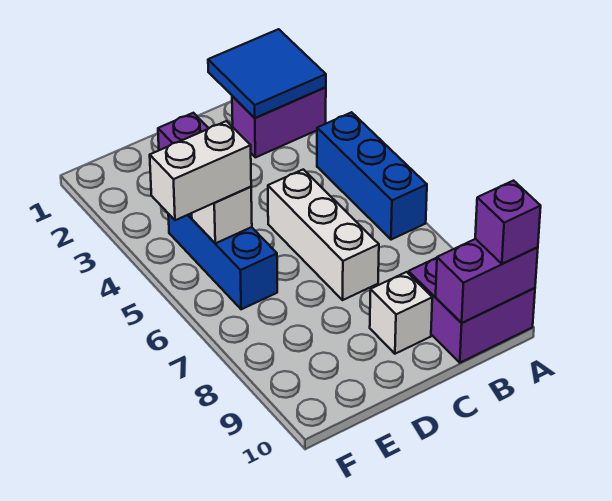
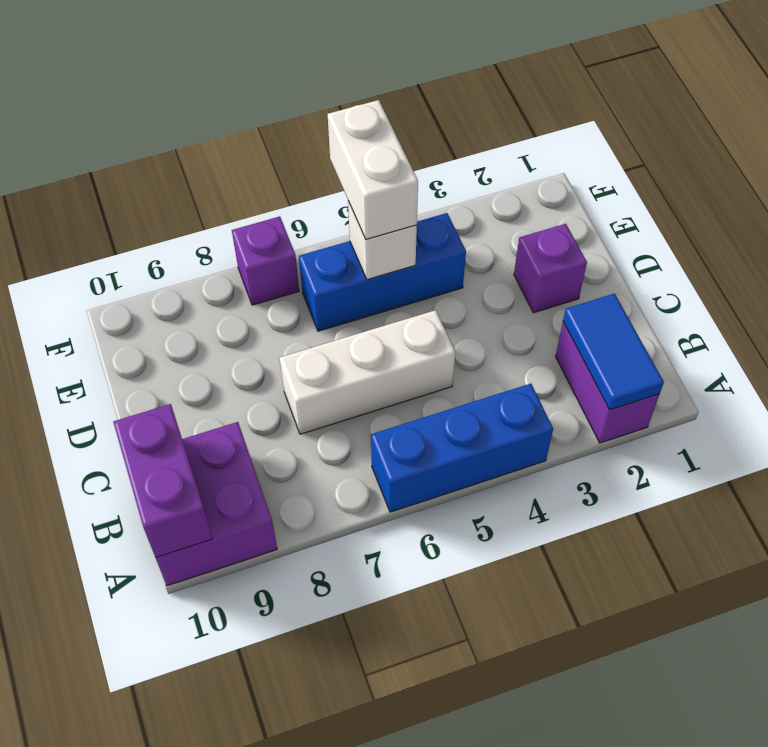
blue 2x2 tile [208,29,326,118] -> blue 1x2 tile [563,294,664,410]
purple 1x1 brick [475,181,541,264] -> purple 1x1 brick moved to [232,217,299,305]
white 1x1 brick [370,272,432,354] -> none

